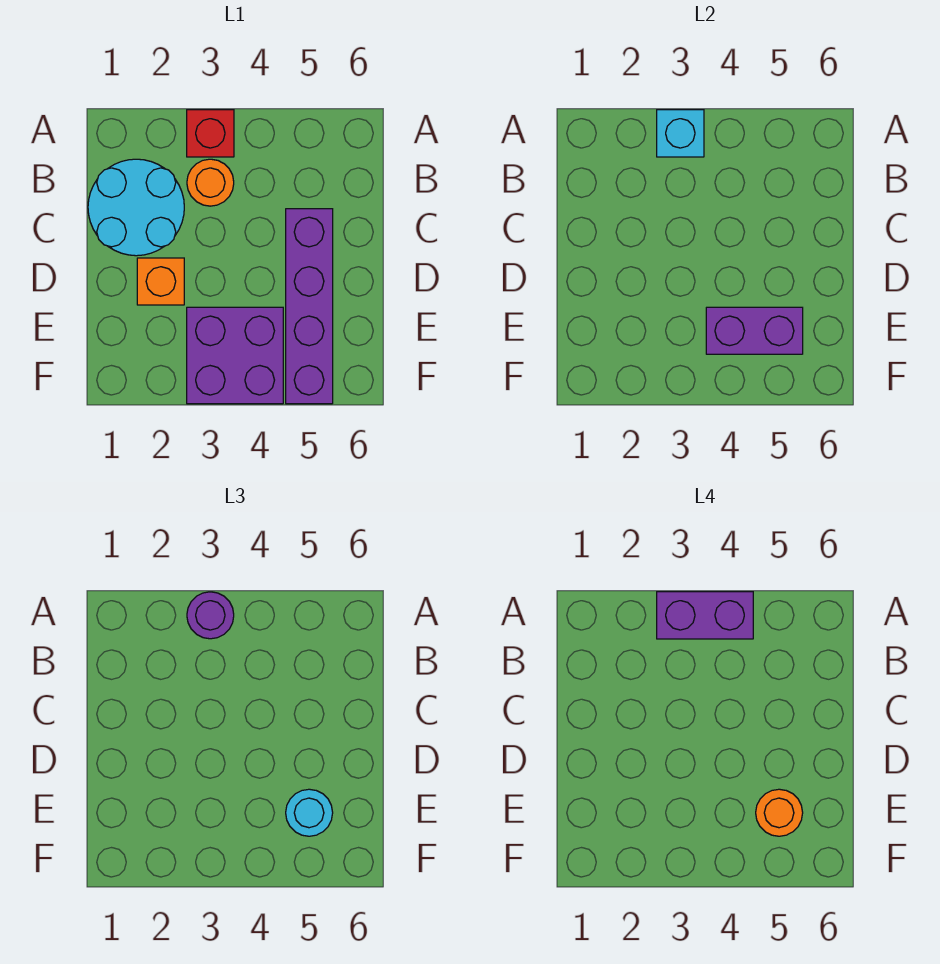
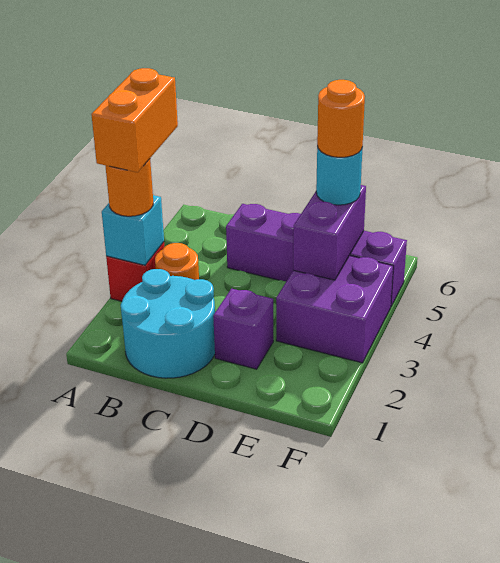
purple 1x1 round brick [187,592,234,639] -> orange 1x1 round brick [105,159,153,216]
purple 1x2 brick [657,592,753,639] -> orange 1x2 brick [91,68,178,172]
orange 1x1 brick [137,258,184,305] -> purple 1x1 brick [213,289,273,369]

